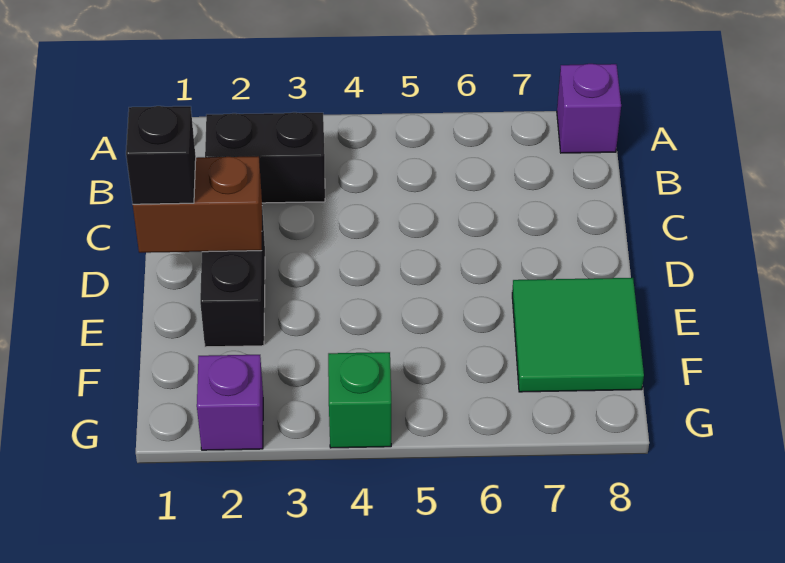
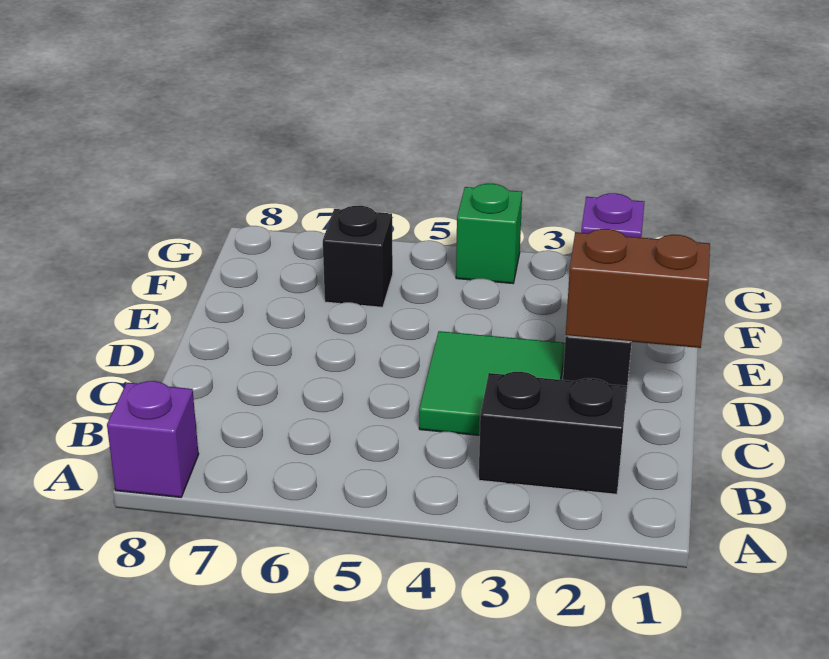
black 1x1 brick [126,106,196,204] -> black 1x1 brick moved to [323,206,393,307]
green 2x2 tile [512,278,644,392] -> green 2x2 tile moved to [419,331,565,435]

